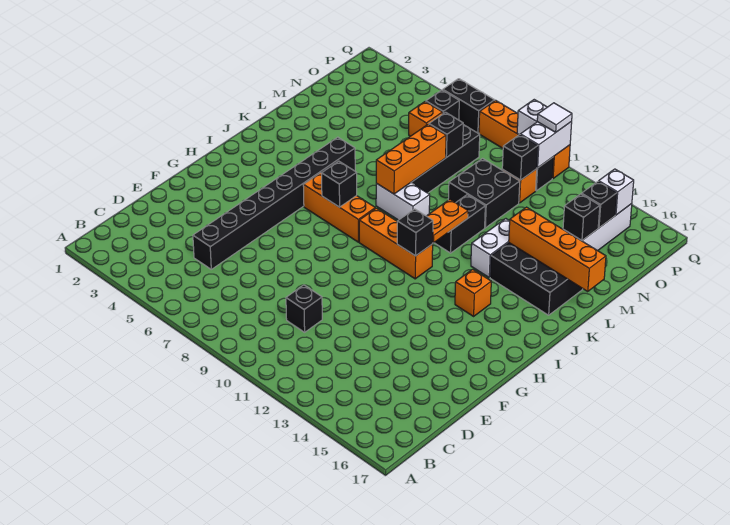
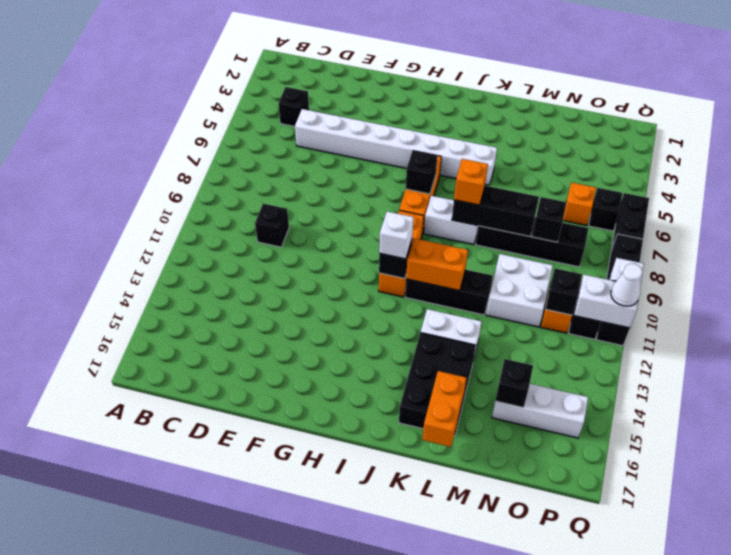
black 1x8 brick [193,137,355,269] -> white 1x8 brick [295,109,497,185]
orange 1x1 brick [455,269,491,316] -> orange 1x1 brick moved to [454,159,488,205]
orange 1x2 plate [427,199,468,243] -> orange 1x2 brick [406,238,468,291]
white 1x2 brick [376,183,430,220] -> white 1x2 brick turned to [424,196,478,245]
orange 1x3 brick [376,124,446,194] -> black 1x3 brick [452,186,539,237]
black 1x2 brick [434,195,485,253] -> black 1x3 brick [405,270,493,315]
orange 1x4 brick [509,207,606,291] -> orange 1x2 brick [422,371,466,447]
black 2x2 brick [448,159,520,228] -> white 2x2 brick [486,254,553,327]
black 1x1 brick [582,182,617,228] -> black 1x1 brick moved to [278,87,309,126]
white 1x1 brick [599,169,634,215] -> white 1x1 brick moved to [379,212,414,259]
orange 1x4 brick [479,100,570,179] -> black 1x4 brick [596,234,643,346]
white 1x1 tile [537,103,572,132] -> white 1x1 cone [611,264,643,306]

